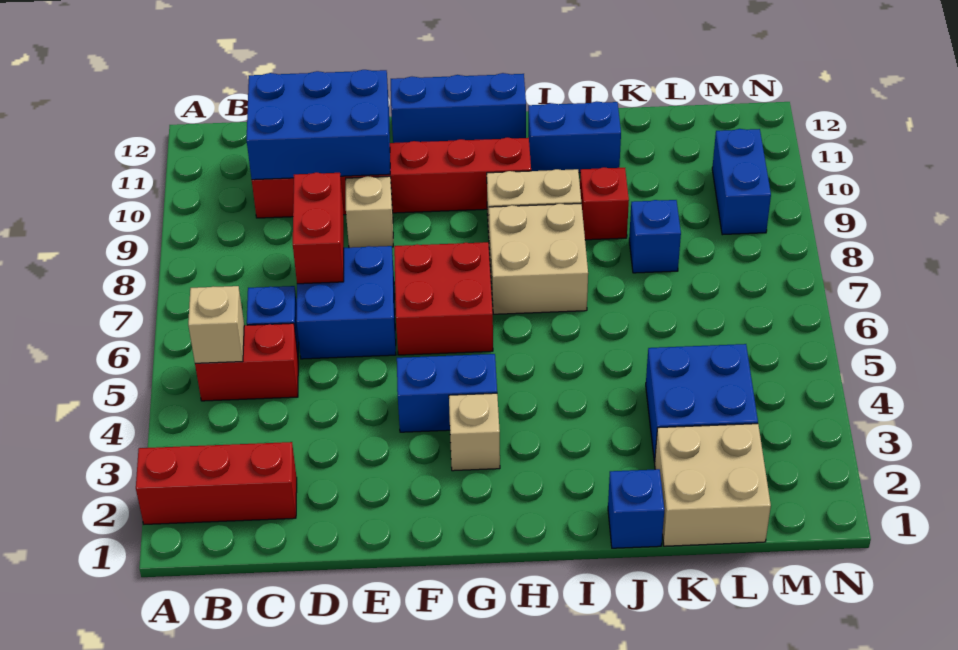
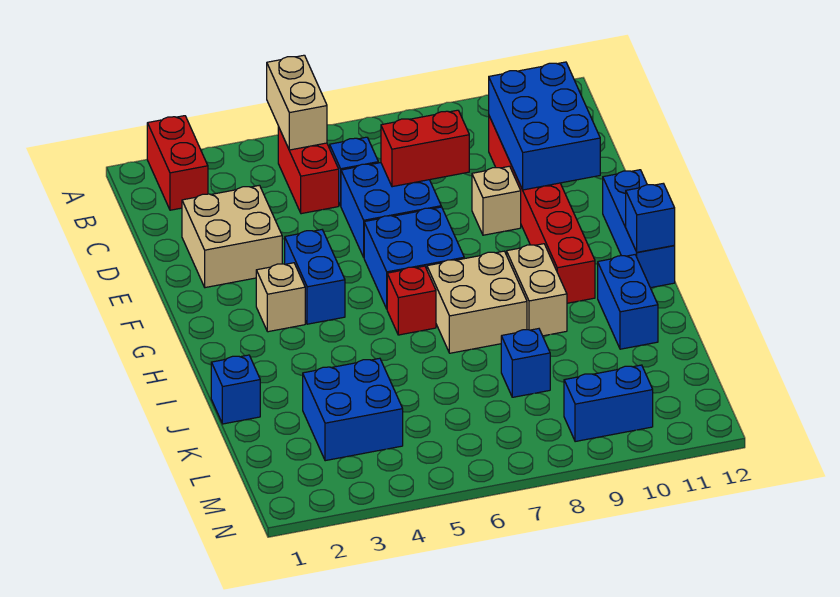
red 1x3 brick [136,442,297,524] -> red 1x2 brick [147,116,208,210]
tan 1x1 brick [188,286,244,363] -> tan 1x2 brick [267,55,327,150]
red 2x2 brick [394,242,493,355] -> blue 2x2 brick [364,207,464,309]
none -> blue 1x1 brick [626,183,675,252]
red 1x1 brick [580,167,629,240] -> red 1x1 brick moved to [387,266,436,335]
tan 2x2 brick [655,424,771,546] -> tan 2x2 brick moved to [182,185,282,288]

